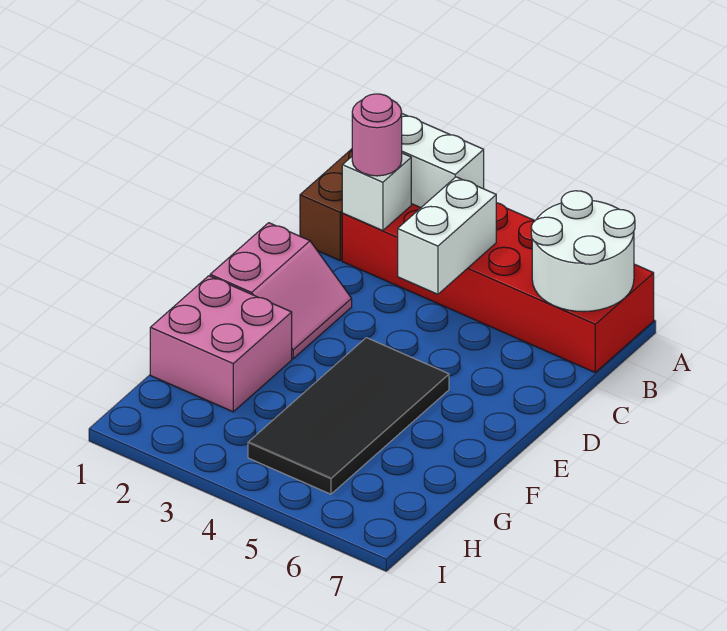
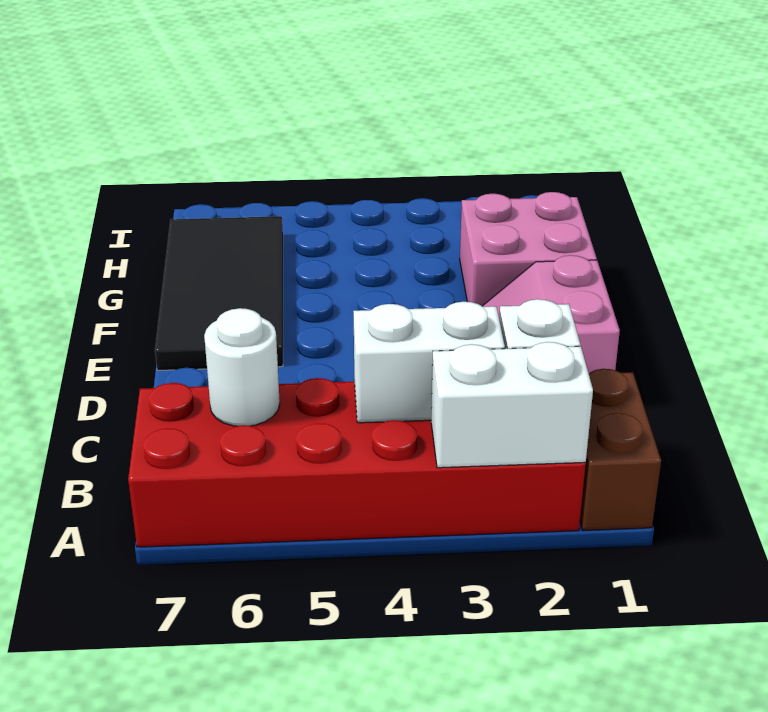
white 2x2 round brick [531,191,635,312] -> white 1x1 round brick [204,308,280,426]
pink 1x1 round brick [352,94,402,176] -> none
white 1x2 brick [398,177,496,294] -> white 1x2 brick turned to [353,302,505,423]
black 2x4 tile [248,338,449,494] -> black 2x4 tile moved to [155,216,283,370]

